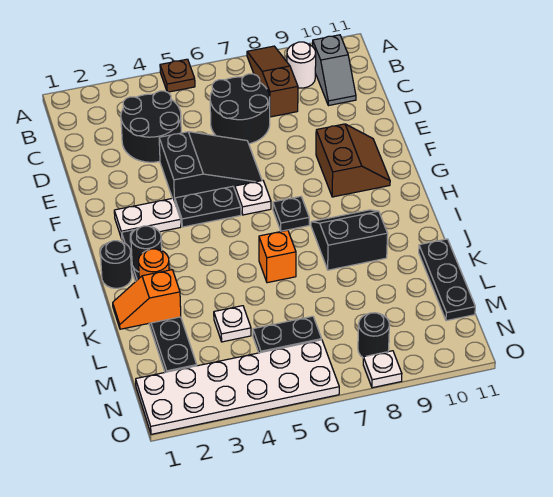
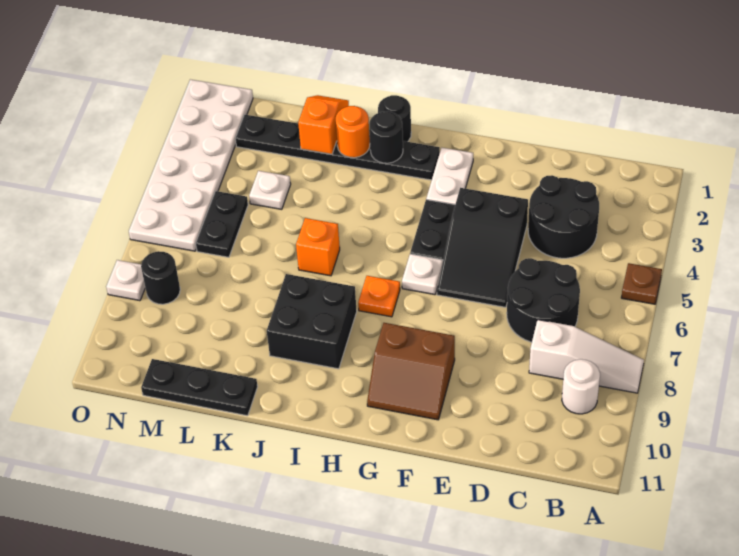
brown 1x3 slope [247,46,298,117] -> white 1x3 slope [529,320,644,393]
grey 1x2 slope [313,35,356,106] -> none
black 1x1 plate [273,196,309,231] -> orange 1x1 plate [358,276,400,317]
black 2x2 slope [311,210,388,270] -> black 2x2 brick [267,274,357,369]

